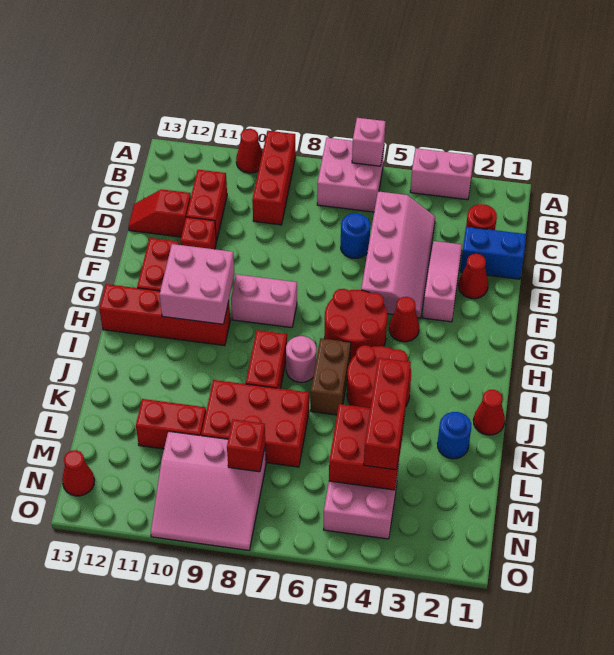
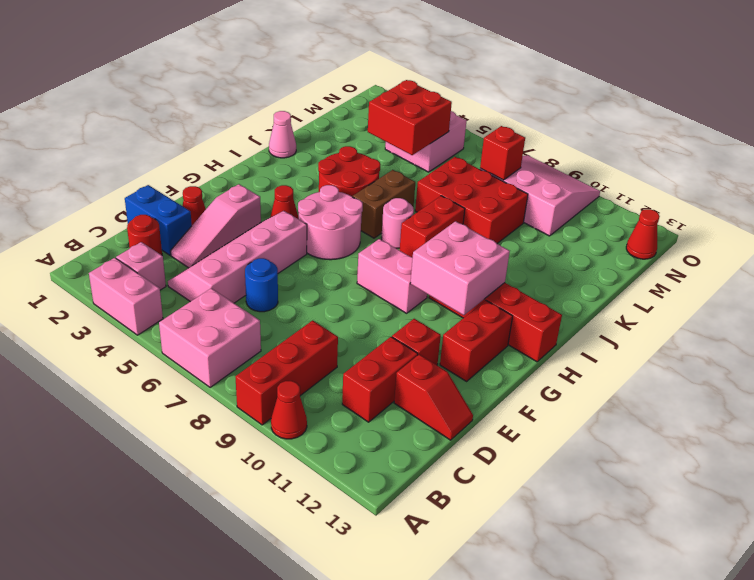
pink 1x1 brick [352,118,385,166] -> pink 1x1 brick moved to [116,242,166,290]
red 2x2 round brick [325,289,387,361] -> pink 2x2 round brick [298,185,363,260]
red 1x1 cone [473,390,505,435] -> pink 1x1 cone [269,111,296,158]
blue 1x1 round brick [437,412,471,459] -> none
red 1x3 brick [364,358,411,470] -> none
red 1x2 brick [136,399,206,449] -> none

